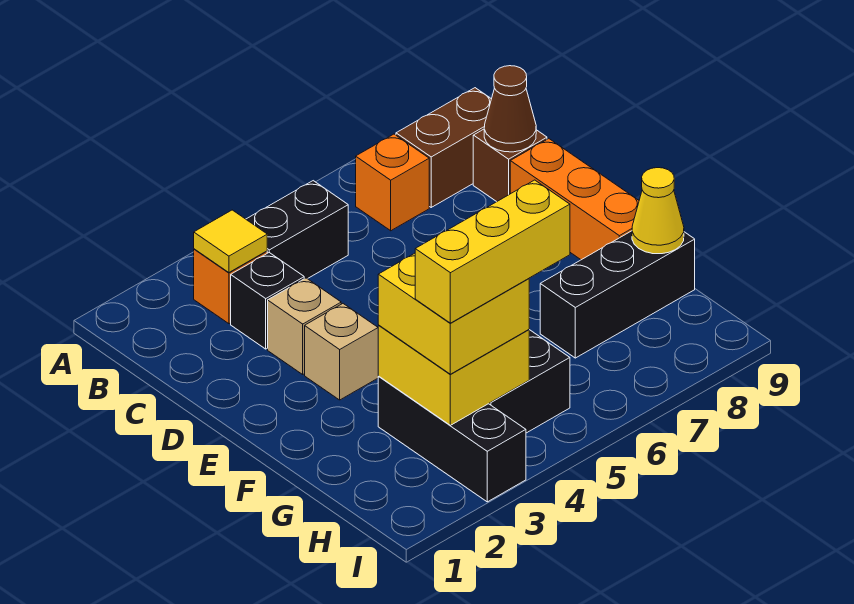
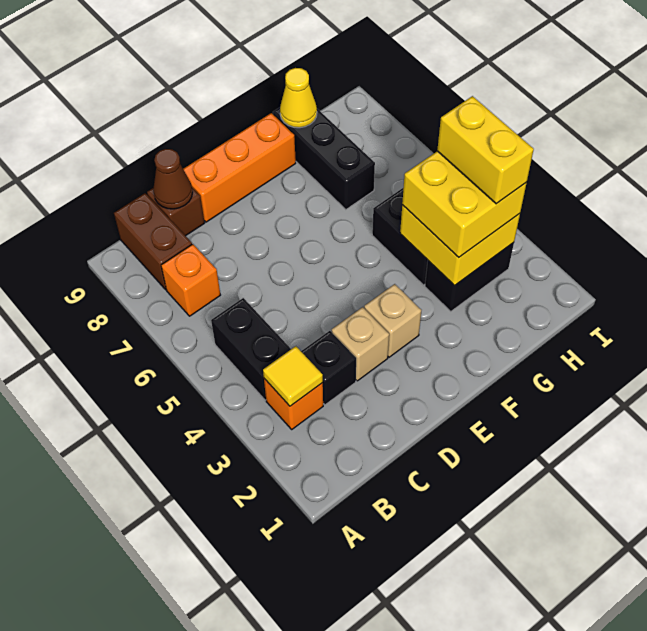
black 1x3 brick [378,376,526,502] -> black 1x2 brick [425,243,514,312]
yellow 1x3 brick [415,180,570,323] -> yellow 1x2 brick [437,96,534,204]

